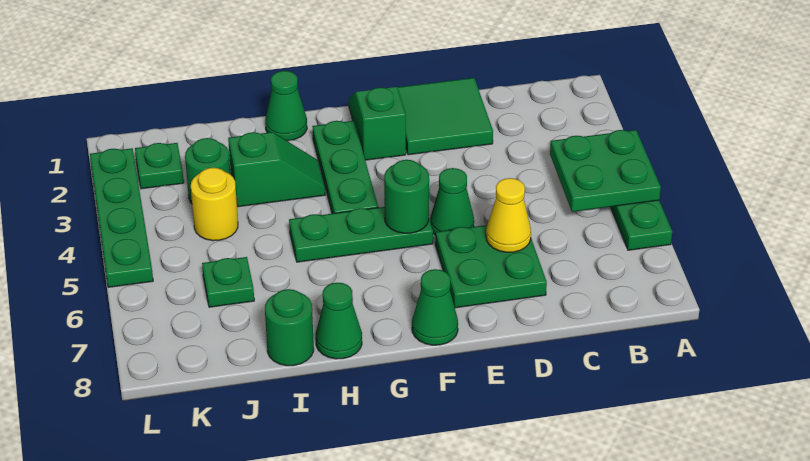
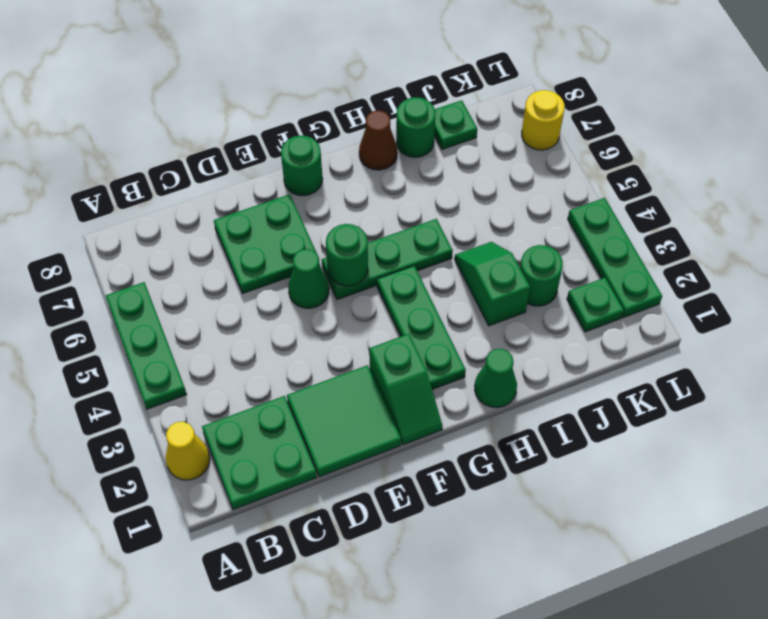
green 2x2 plate [550,130,661,212] -> green 2x2 plate moved to [202,396,317,510]
yellow 1x1 cone [486,178,531,252] -> yellow 1x1 cone moved to [166,422,210,480]
green 1x1 cone [412,269,458,345] -> green 1x1 round brick [281,136,323,196]
green 1x2 slope [228,132,325,207] -> green 1x2 slope turned to [455,242,530,326]
green 1x1 cone [316,283,362,359] -> brown 1x1 cone [359,111,397,170]
yellow 1x1 round brick [191,168,238,241] -> yellow 1x1 round brick moved to [522,90,565,150]
green 1x1 plate [202,257,254,307] -> green 1x1 plate moved to [434,100,477,149]
green 1x4 plate [90,148,153,287] -> green 1x3 plate [568,198,662,317]

